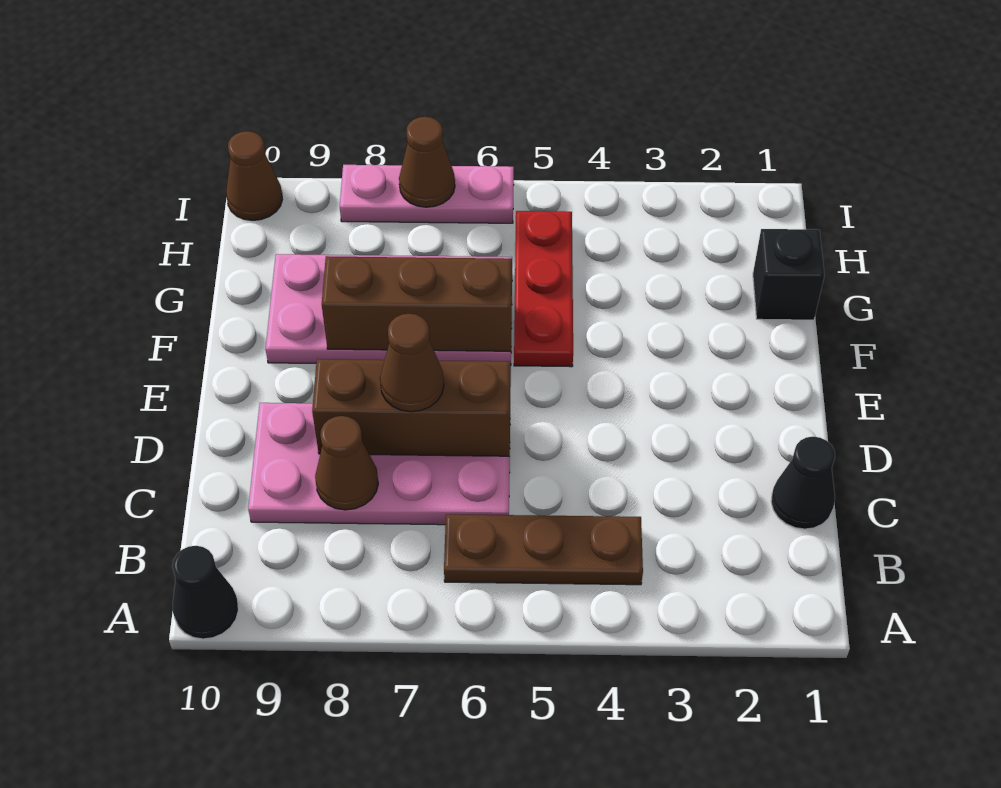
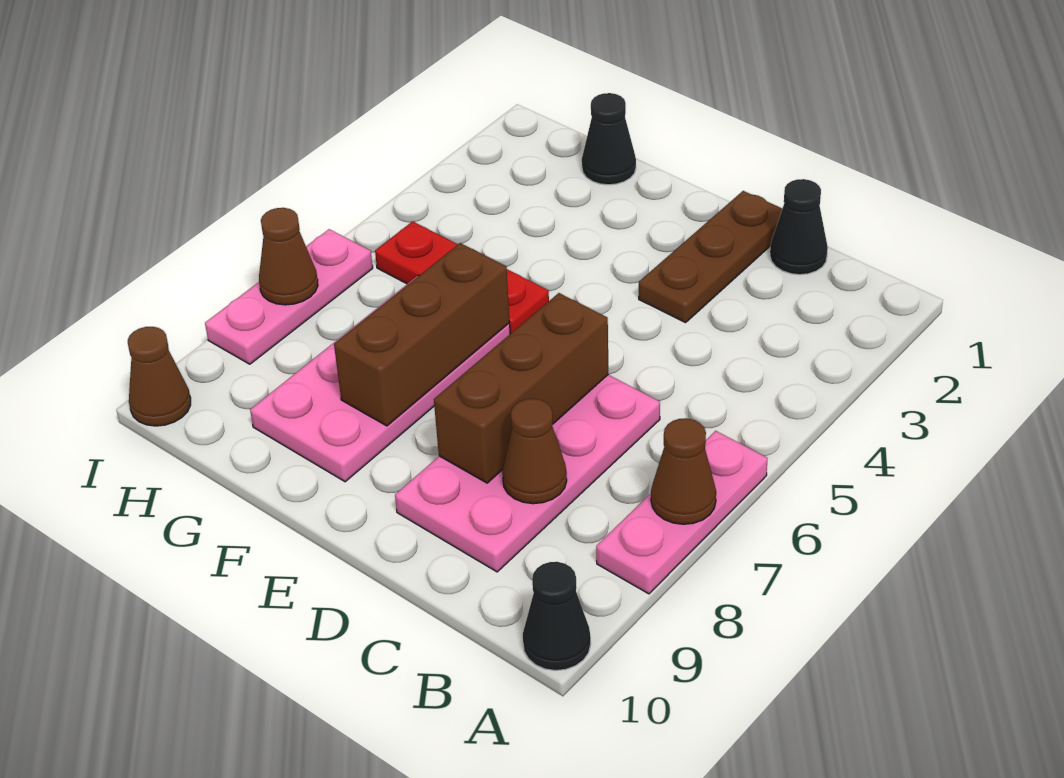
none -> pink 1x3 plate [596,431,768,594]
brown 1x3 plate [444,514,643,585] -> brown 1x3 plate moved to [639,191,782,323]
brown 1x1 cone [380,314,444,412] -> brown 1x1 cone moved to [651,418,716,524]
black 1x1 brick [753,229,825,320] -> black 1x1 cone [582,93,636,185]

